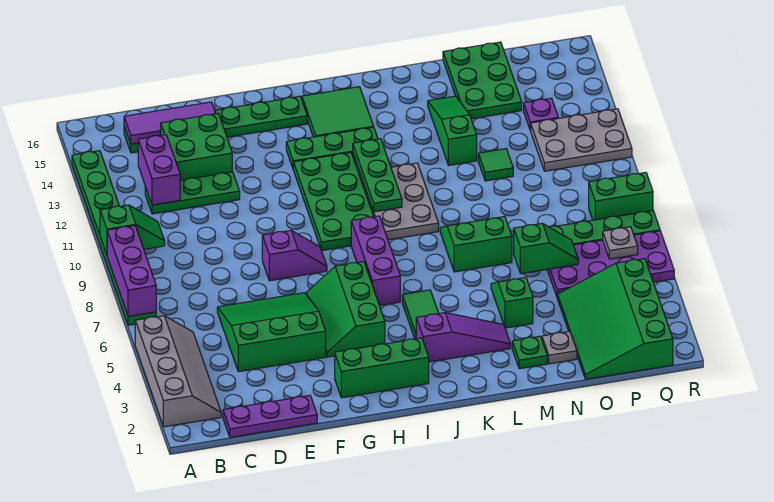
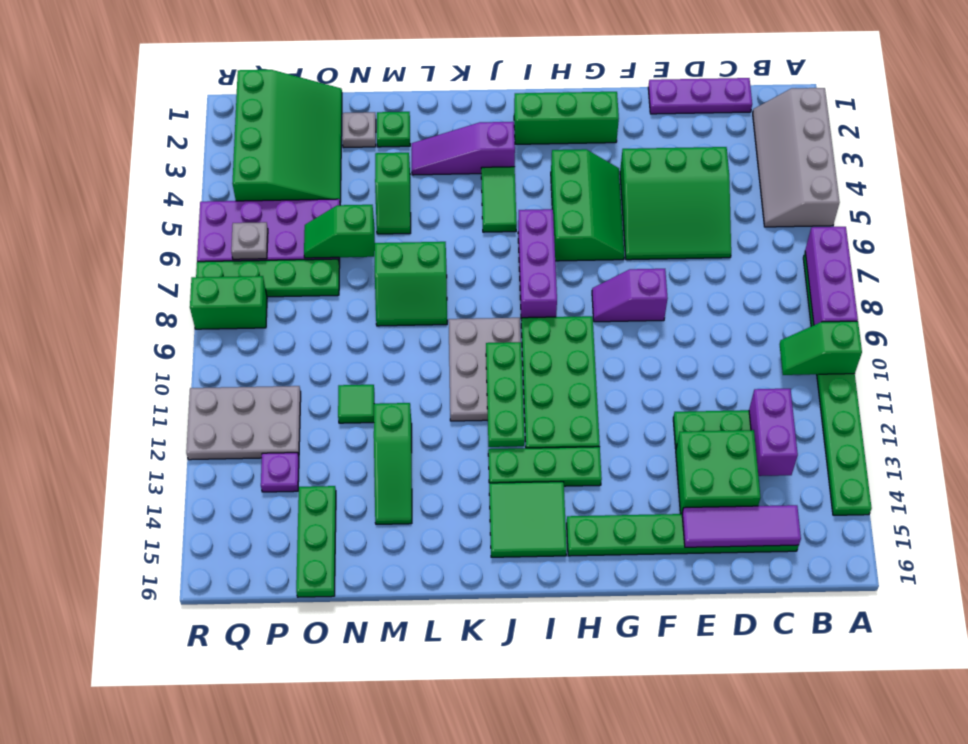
green 2x3 plate [443,42,522,119] -> green 1x3 plate [296,486,336,597]

